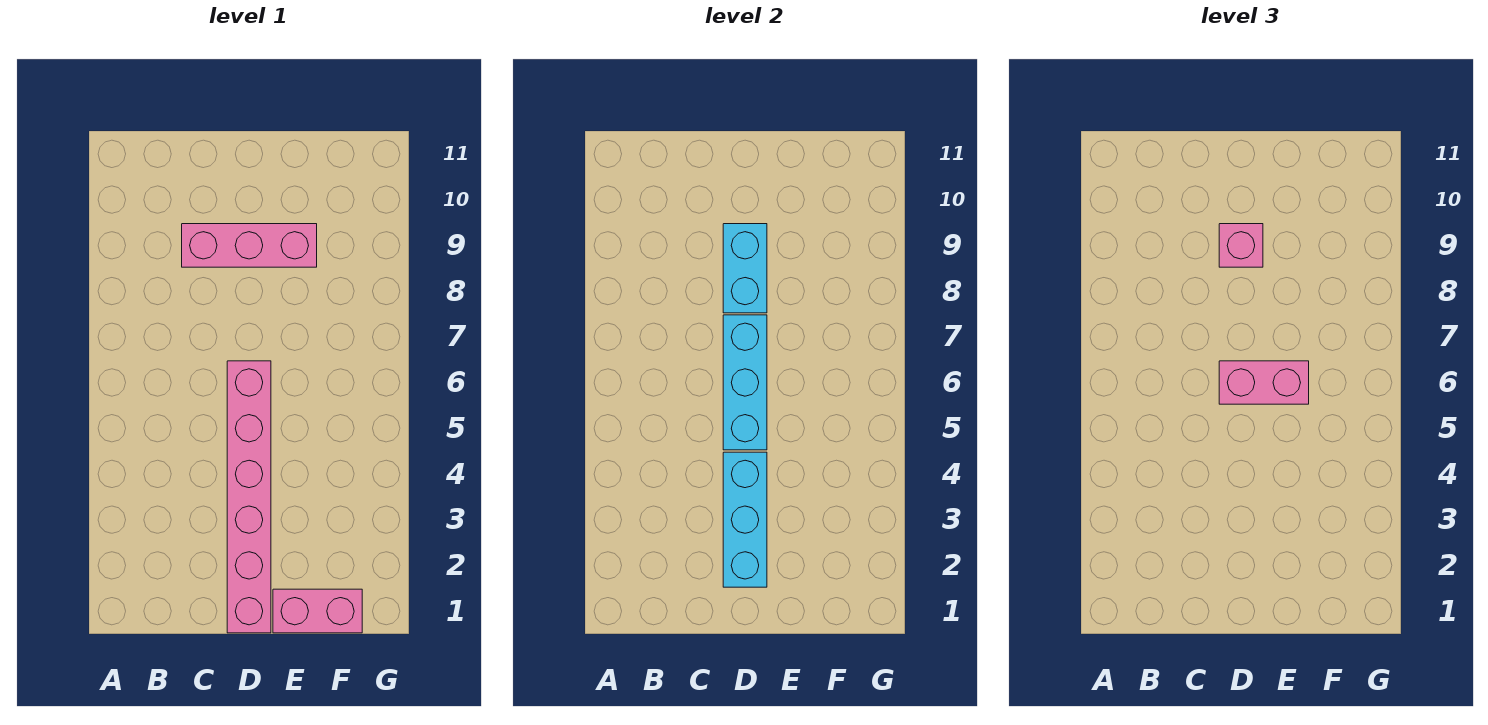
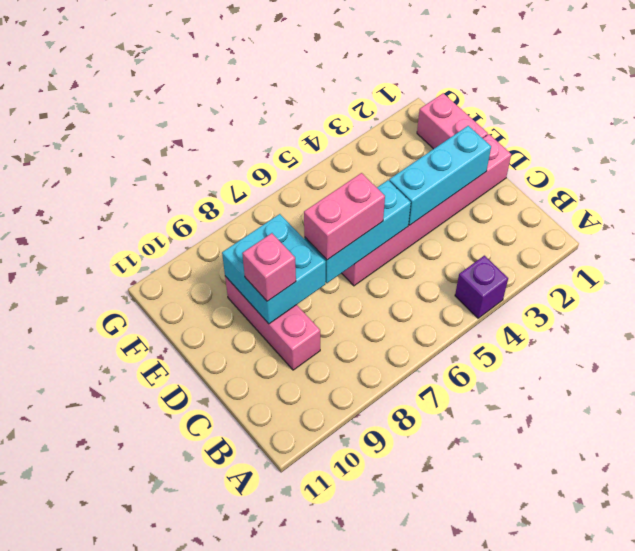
none -> purple 1x1 brick [455,256,508,318]
pink 1x2 brick [1219,361,1309,404] -> pink 1x2 brick turned to [304,173,385,260]
cyan 1x2 brick [723,224,767,313] -> cyan 2x2 brick [222,214,326,324]

